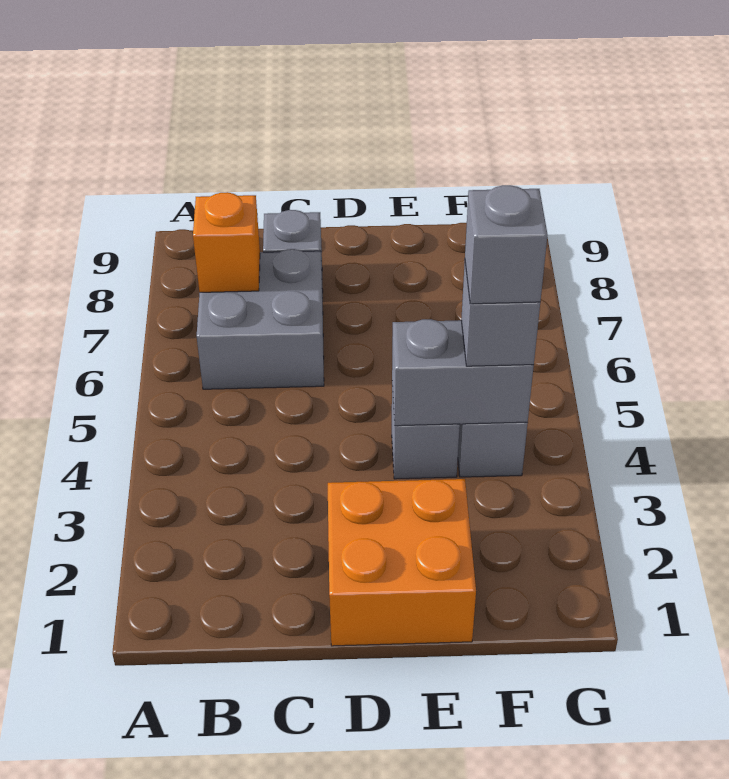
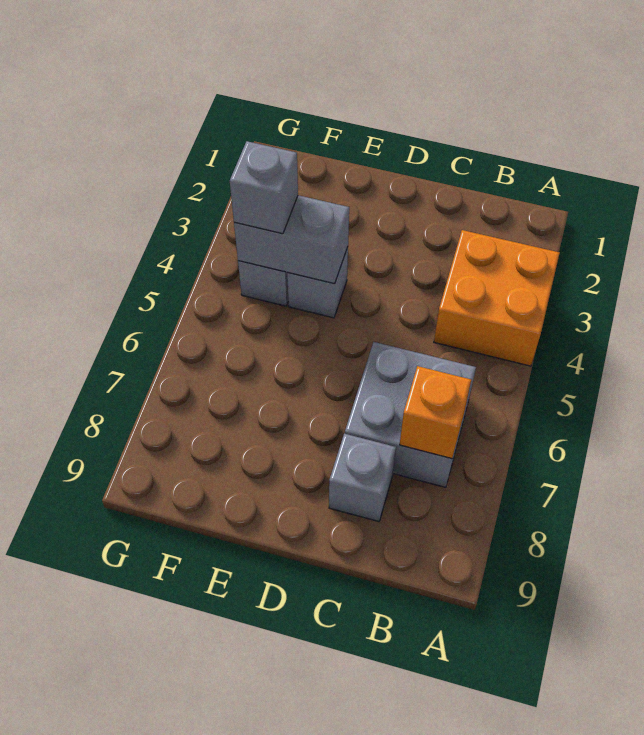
orange 2x2 brick [328,479,476,646] -> orange 2x2 brick moved to [434,230,560,366]
grey 1x1 brick [465,185,547,304] -> none

